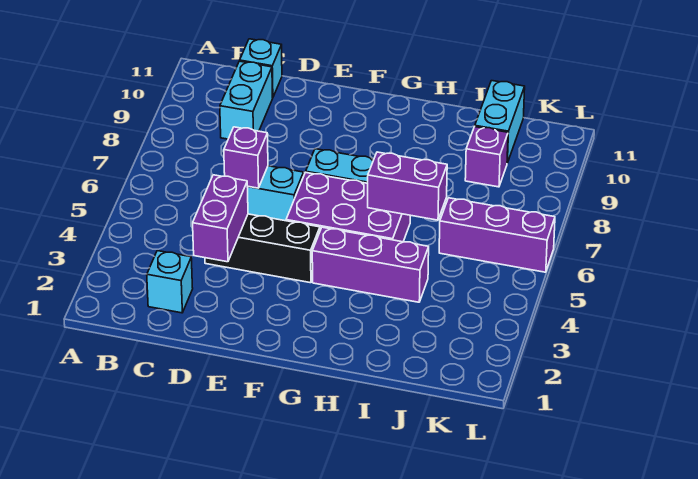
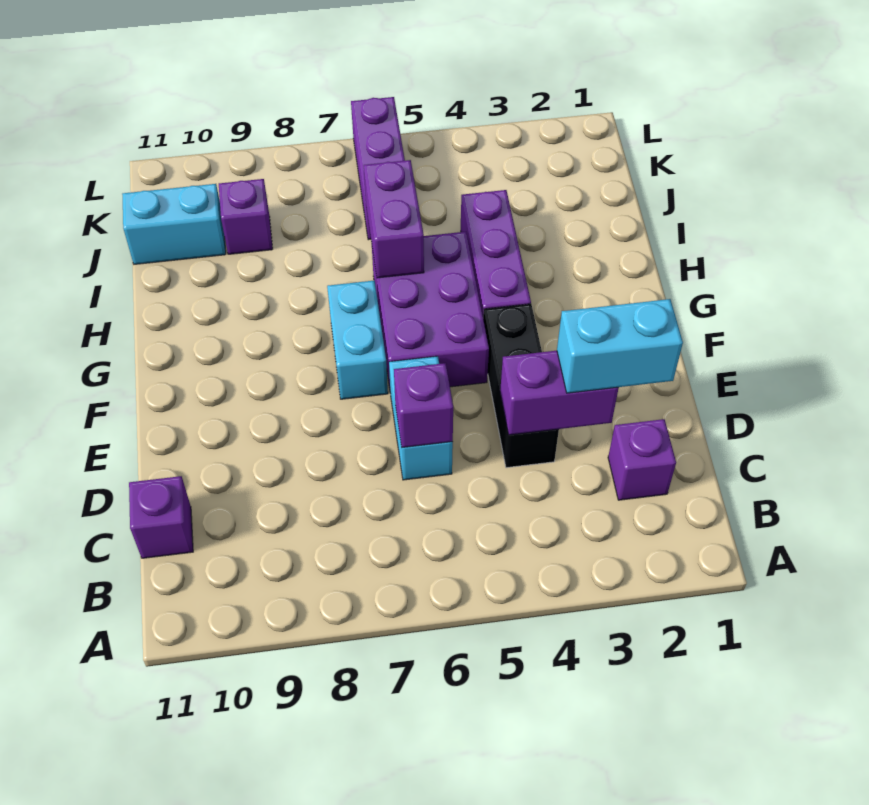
cyan 1x1 brick [147,251,193,313] -> purple 1x1 brick [608,419,676,500]
cyan 1x2 brick [220,61,273,139] -> cyan 1x2 brick moved to [557,299,683,393]
cyan 1x1 brick [240,39,282,98] -> purple 1x1 brick [129,476,193,558]

